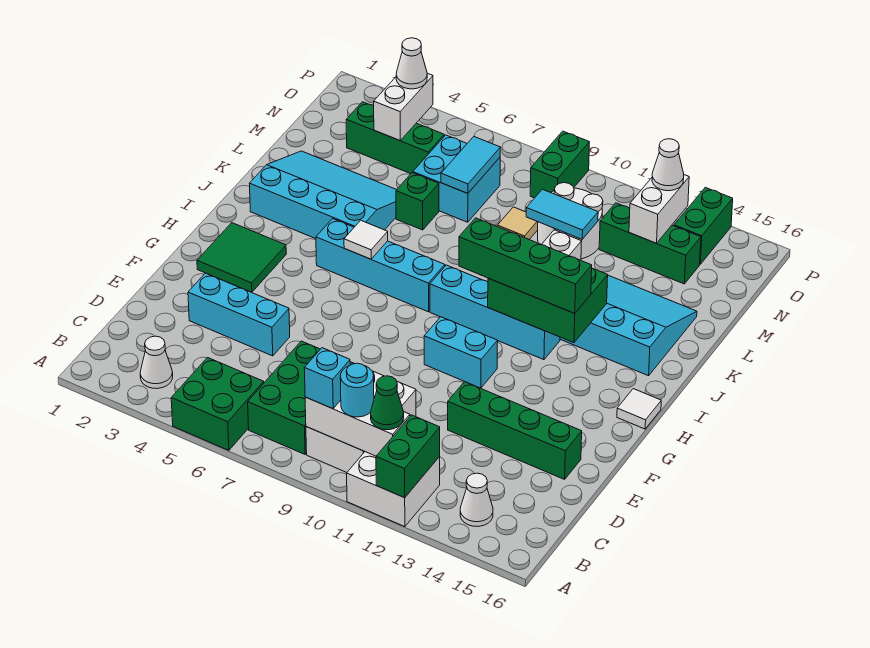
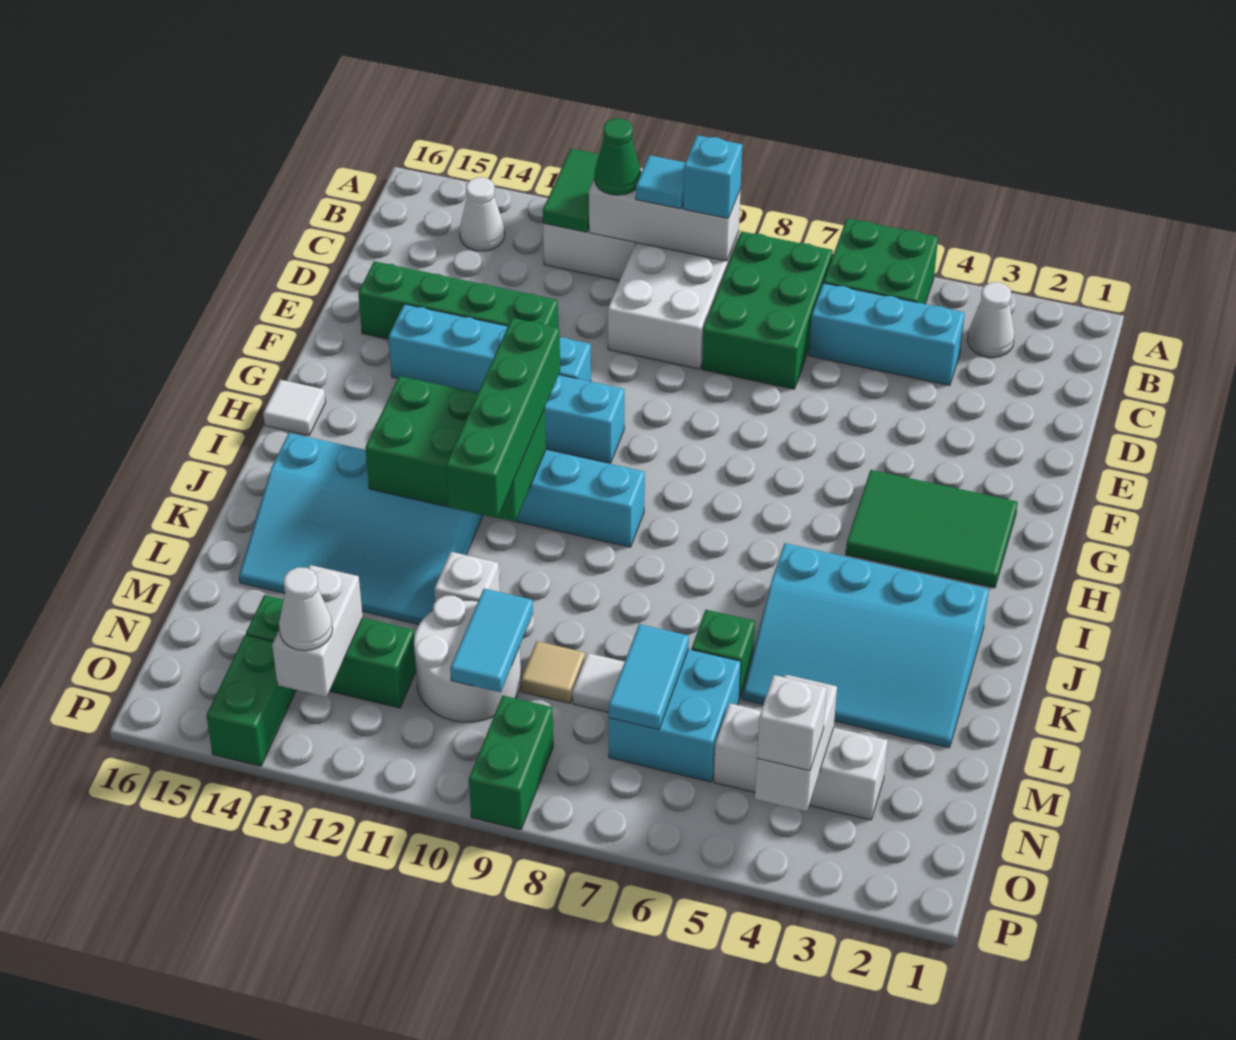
green 1x2 brick [376,415,440,498] -> green 1x2 tile [543,149,599,232]
cyan 1x1 round brick [340,363,374,417] -> cyan 1x1 tile [636,155,685,209]
cyan 1x3 brick [188,273,290,356] -> cyan 1x3 brick moved to [809,283,965,385]
green 2x2 tile [197,223,286,292] -> green 2x3 tile [846,470,1018,588]
cyan 1x4 brick [316,219,445,312] -> cyan 1x4 brick moved to [389,304,591,393]
white 1x1 tile [344,220,388,259] -> white 1x1 tile moved to [572,653,625,713]
green 1x4 brick [459,218,592,313] -> green 1x4 brick turned to [446,318,560,518]
cyan 1x2 tile [526,189,598,239] -> cyan 1x2 tile turned to [450,589,533,692]
green 1x3 brick [346,102,444,174] -> white 1x3 brick [714,703,888,820]
white 1x1 cone [396,38,427,89] -> white 1x1 brick [757,675,827,771]

